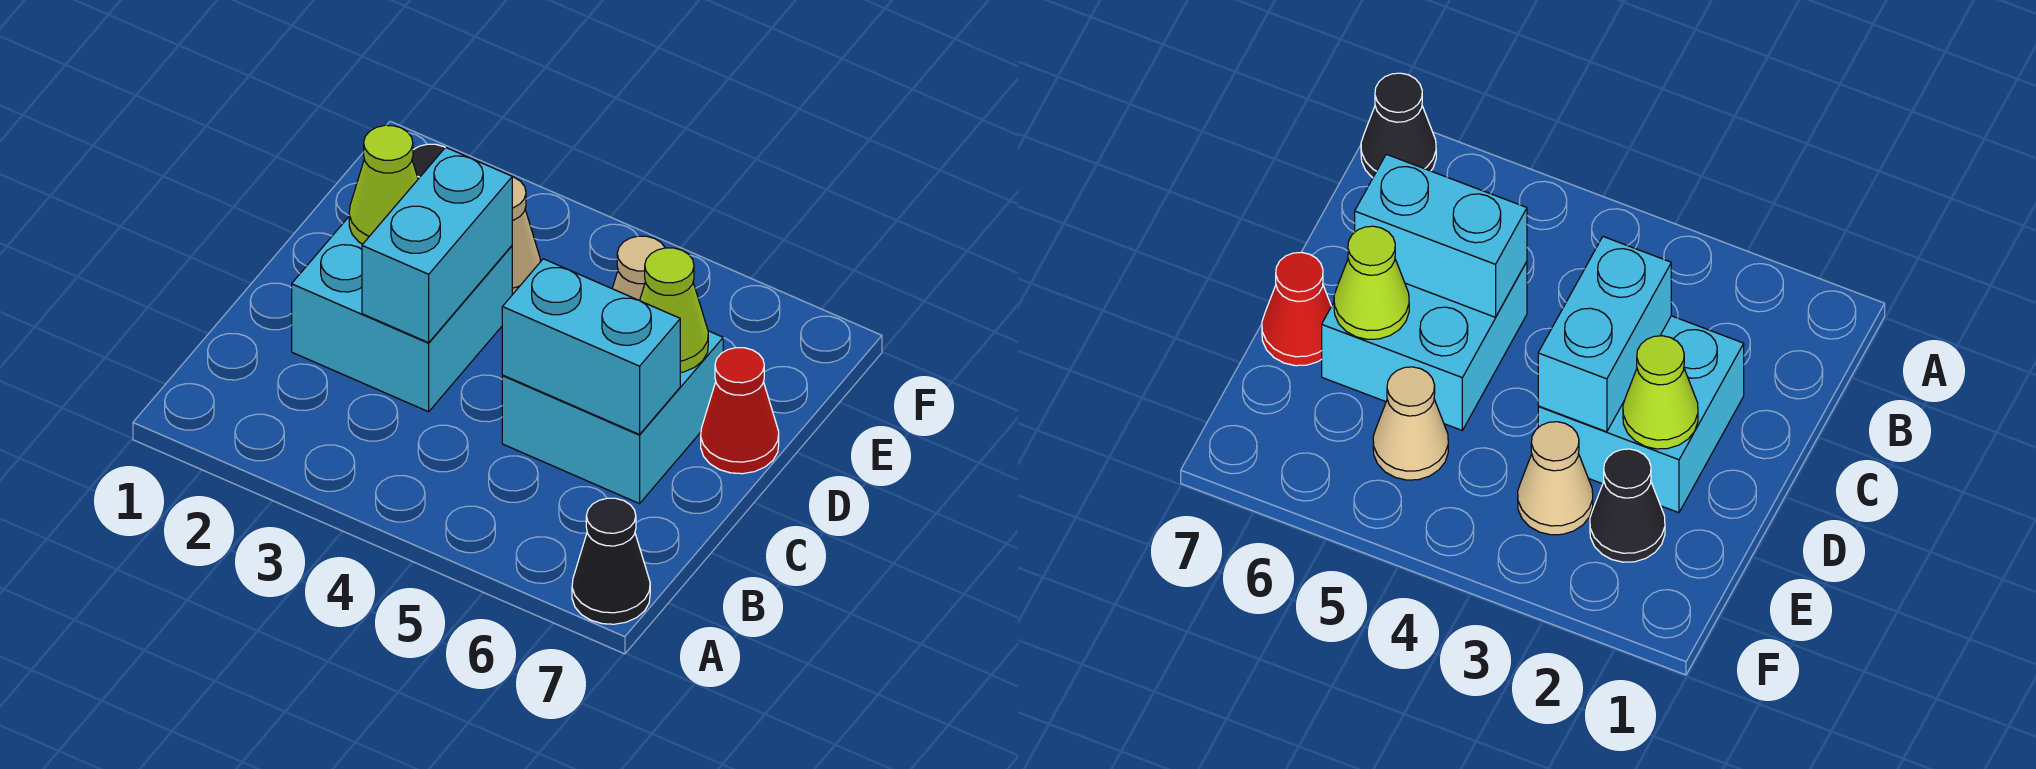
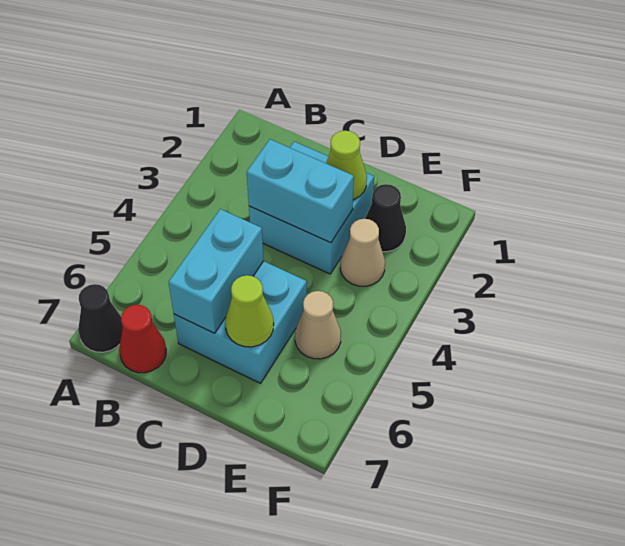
red 1x1 cone [701,348,779,474] -> red 1x1 cone moved to [119,305,166,373]

